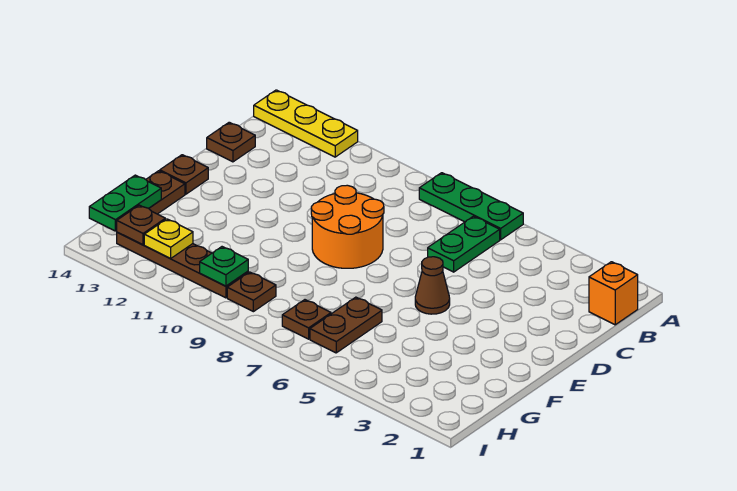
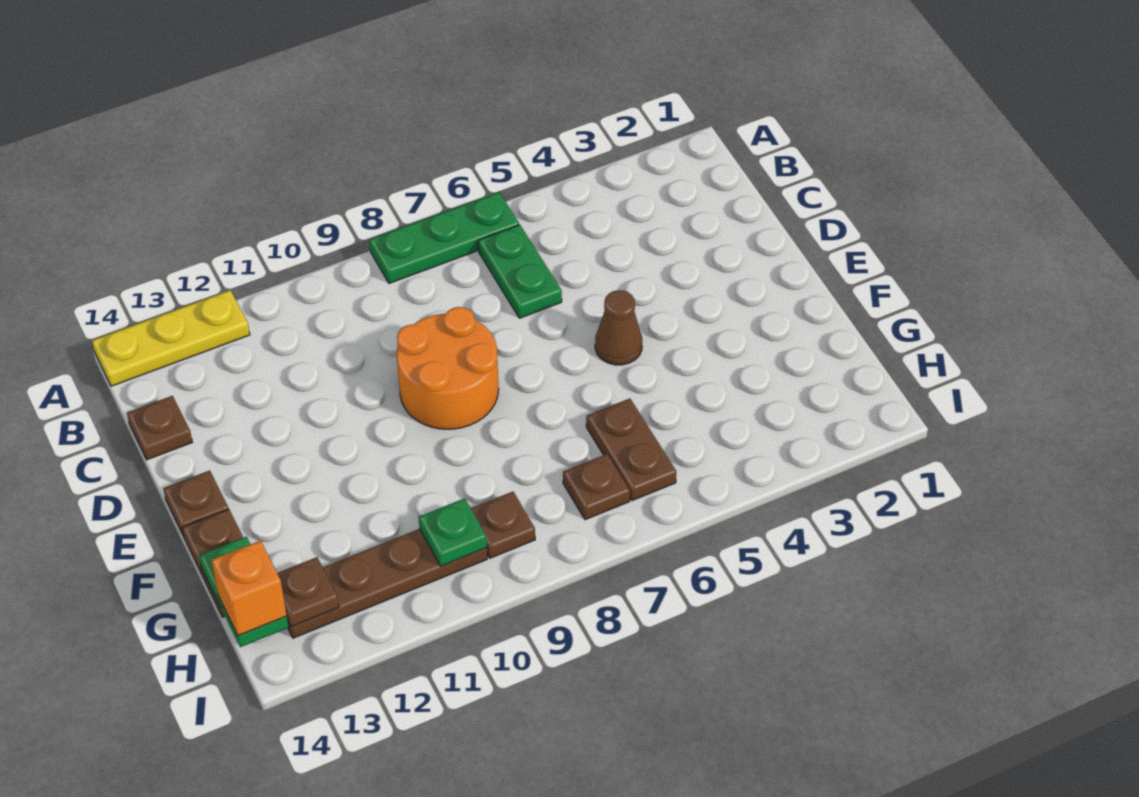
orange 1x1 brick [589,262,638,325] -> orange 1x1 brick moved to [211,541,287,636]
yellow 1x1 plate [144,219,193,259] -> none

